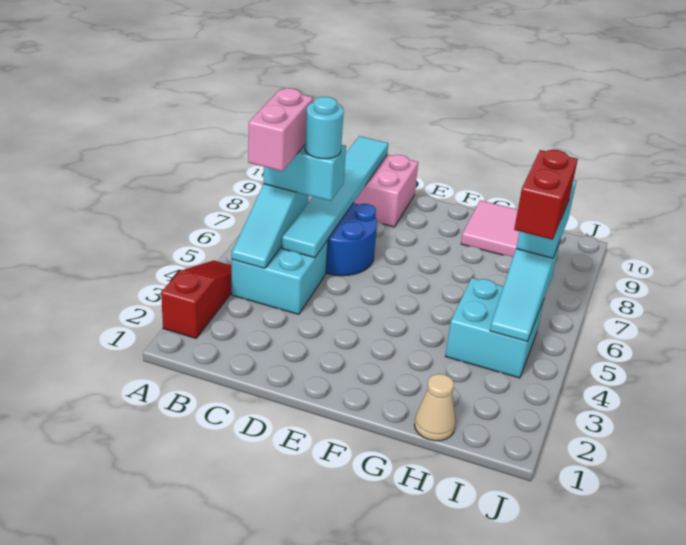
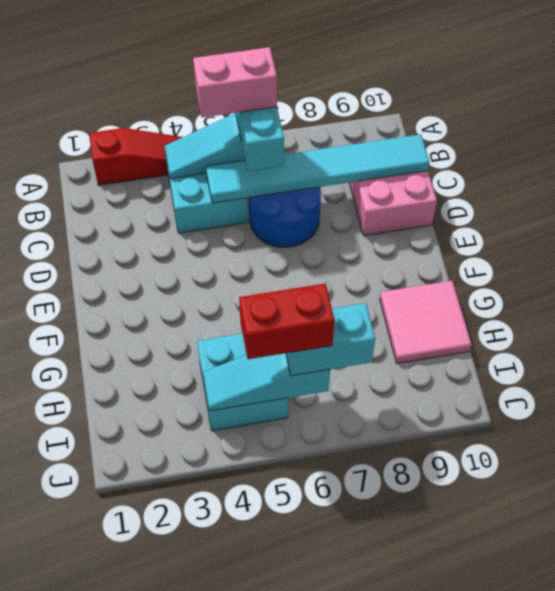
cyan 1x1 round brick [305,97,344,159] -> none
tan 1x1 cone [415,374,456,441] -> none

